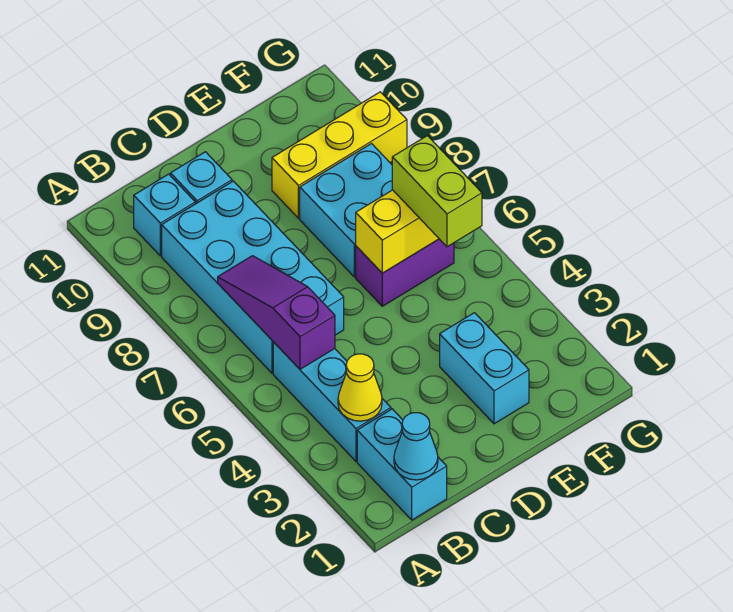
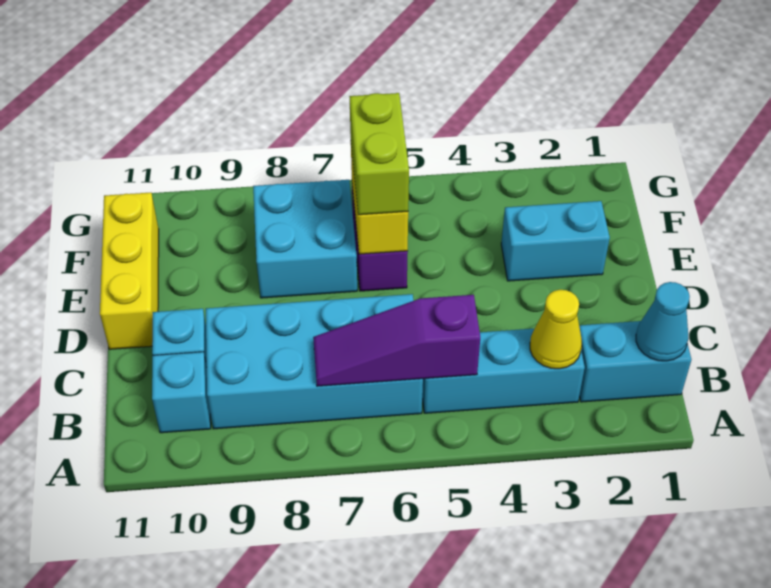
yellow 1x3 brick [272,92,407,218] -> yellow 1x3 brick moved to [100,193,159,349]
lime 1x2 brick [392,136,482,247] -> lime 1x2 brick turned to [349,93,409,215]

